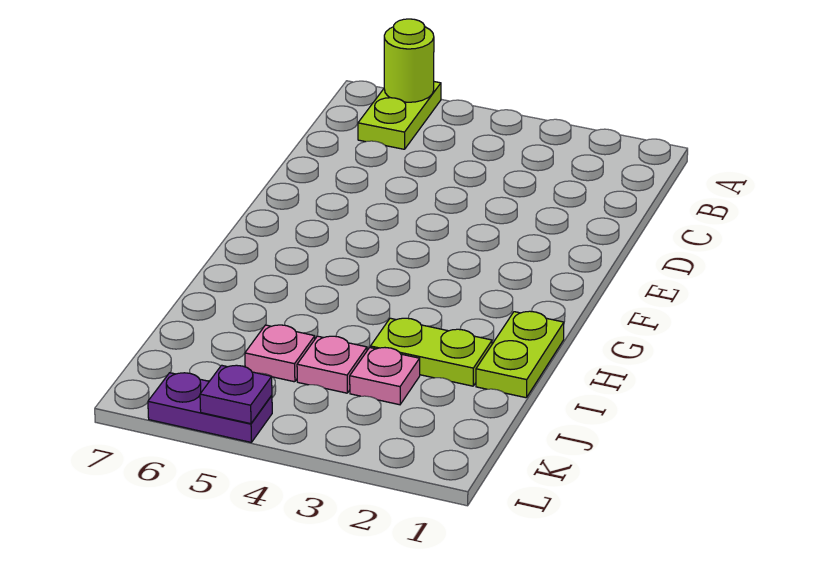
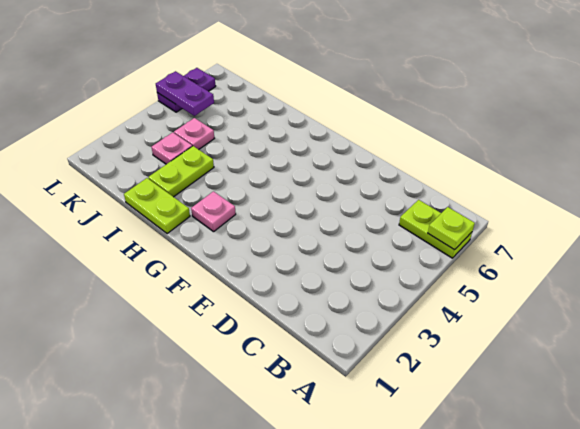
lime 1x1 round brick [384,19,434,102] -> lime 1x1 plate [428,207,475,250]
pink 1x1 plate [245,325,315,382] -> pink 1x1 plate moved to [191,191,236,232]
purple 1x1 plate [200,365,272,424] -> purple 1x2 plate [156,71,214,116]

